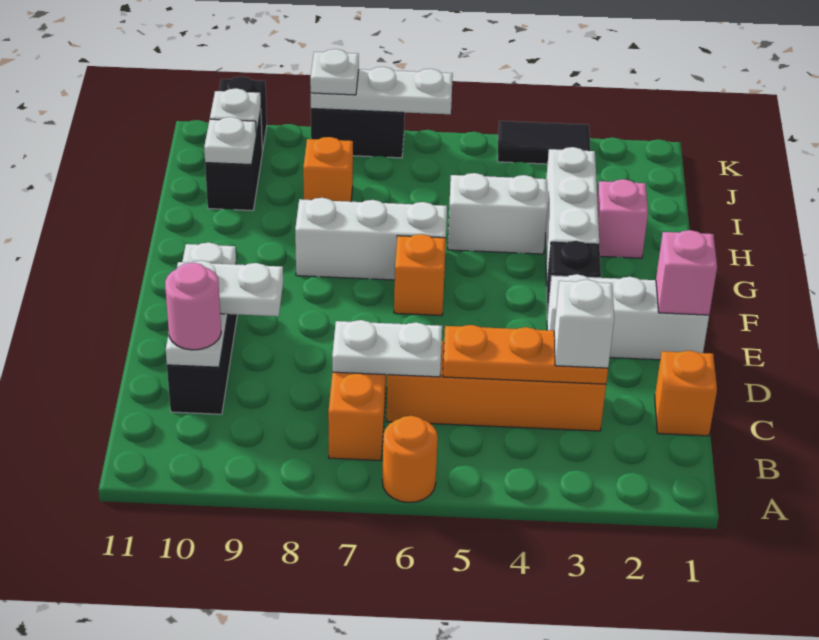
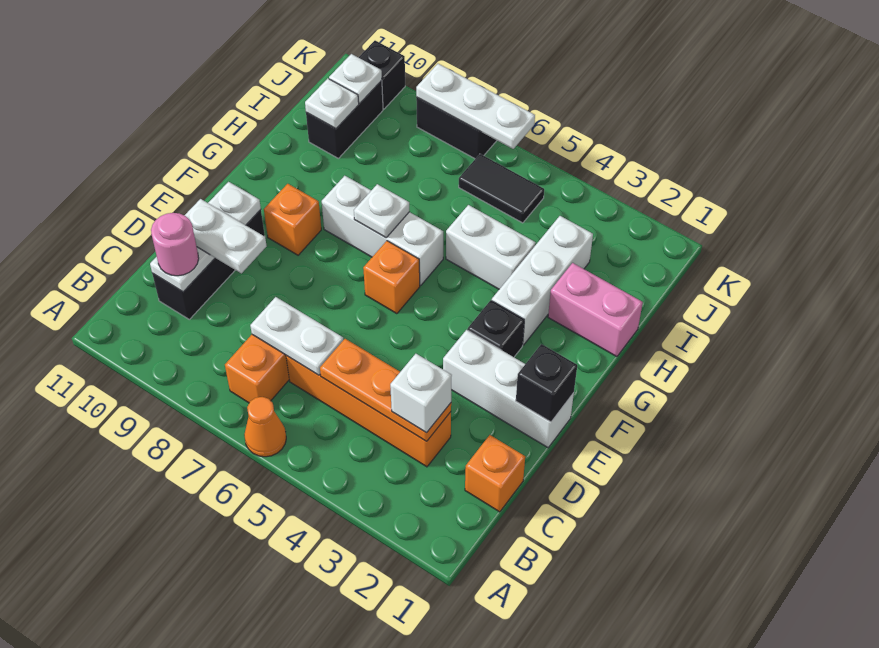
orange 1x1 round brick [382,416,438,502] -> orange 1x1 cone [244,397,286,457]
pink 1x1 brick [656,230,717,315] -> black 1x1 brick [516,344,577,422]
pink 1x1 brick [597,179,648,258] -> pink 1x2 brick [548,263,643,357]
orange 1x1 brick [303,137,353,202] -> orange 1x1 brick moved to [264,184,321,255]
black 1x2 tile [498,121,590,164] -> black 1x2 tile moved to [459,154,544,223]
white 1x1 plate [310,49,359,95] -> white 1x1 plate moved to [354,184,409,238]

